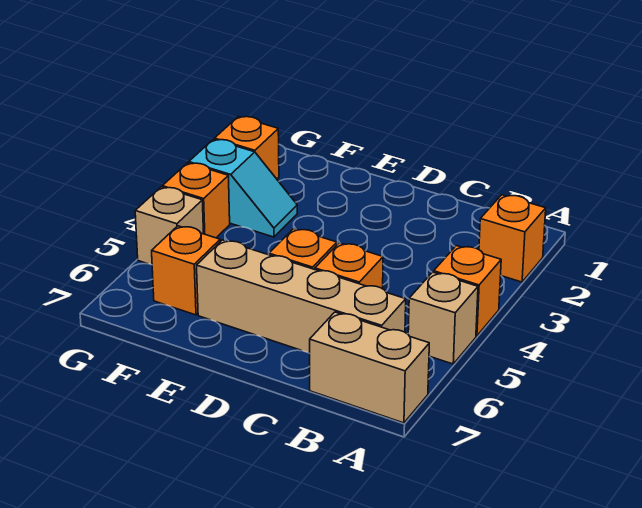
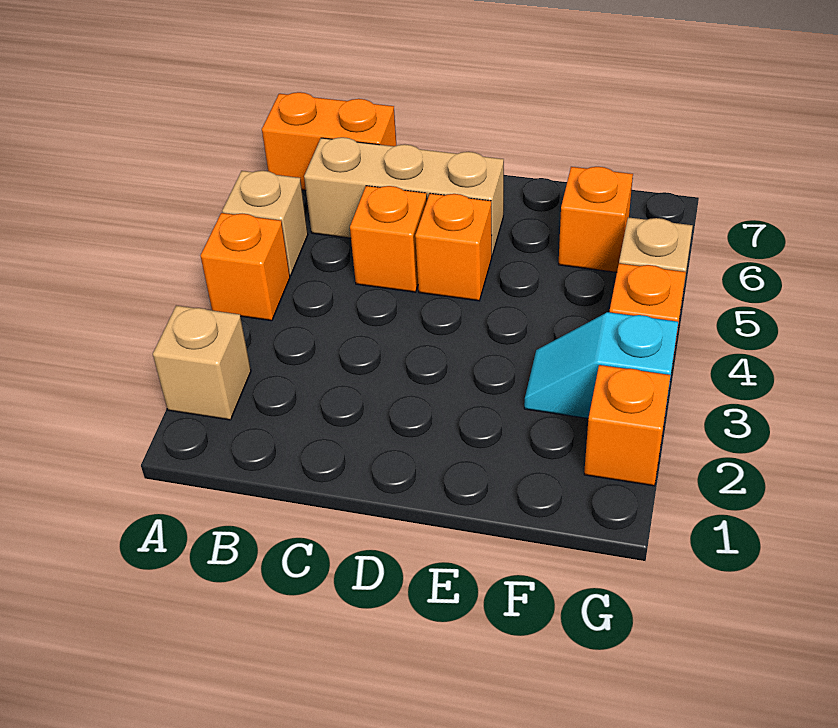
orange 1x1 brick [479,195,546,282] -> tan 1x1 brick [153,306,251,420]
tan 1x2 brick [310,312,429,423] -> orange 1x2 brick [262,92,397,190]
tan 1x4 brick [197,240,406,353] -> tan 1x3 brick [304,137,504,255]

